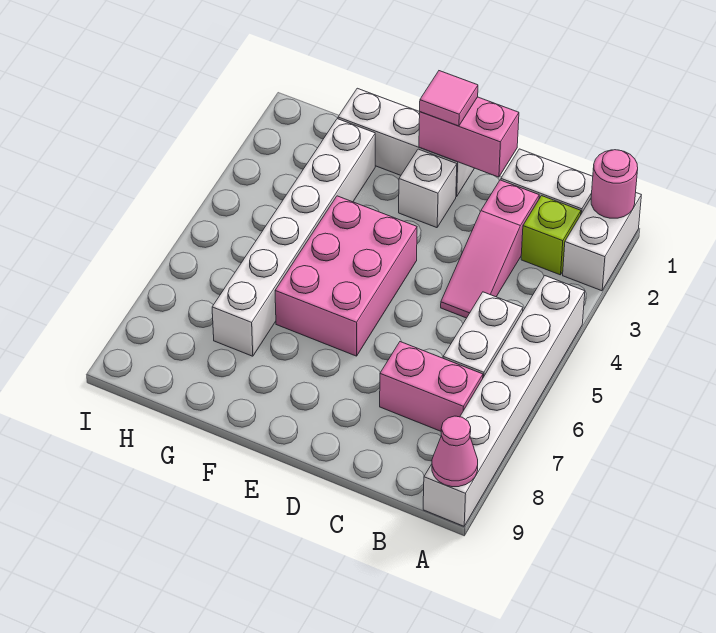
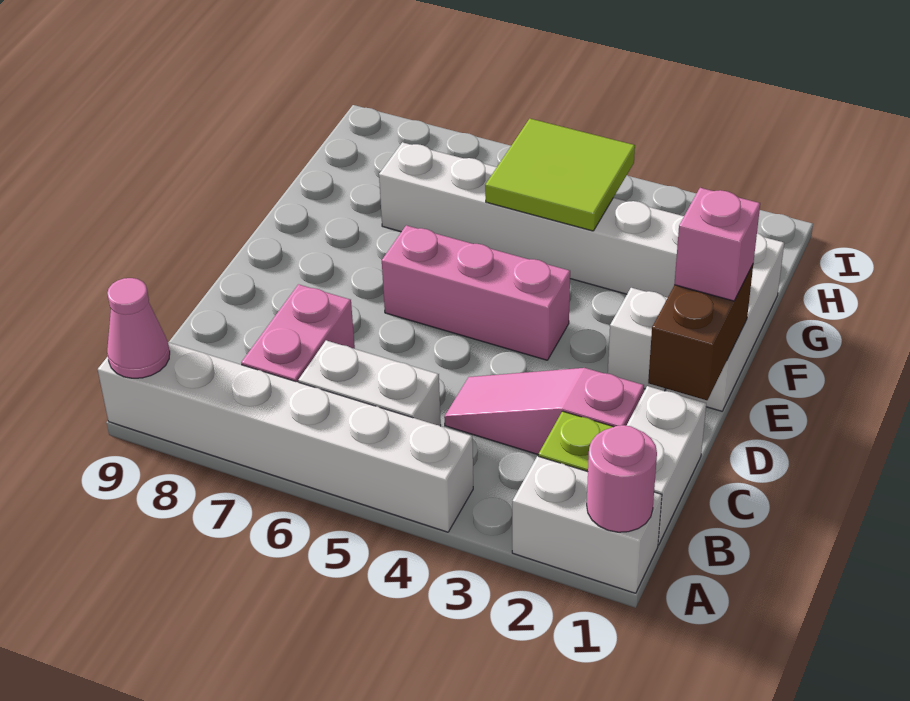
pink 1x2 brick [419,97,519,177] -> brown 1x2 brick [648,265,753,400]
pink 1x1 tile [420,71,478,126] -> pink 1x1 brick [674,188,760,301]
pink 2x3 brick [275,196,417,356] -> pink 1x3 brick [382,225,570,360]
none -> lime 2x2 tile [485,119,635,231]

